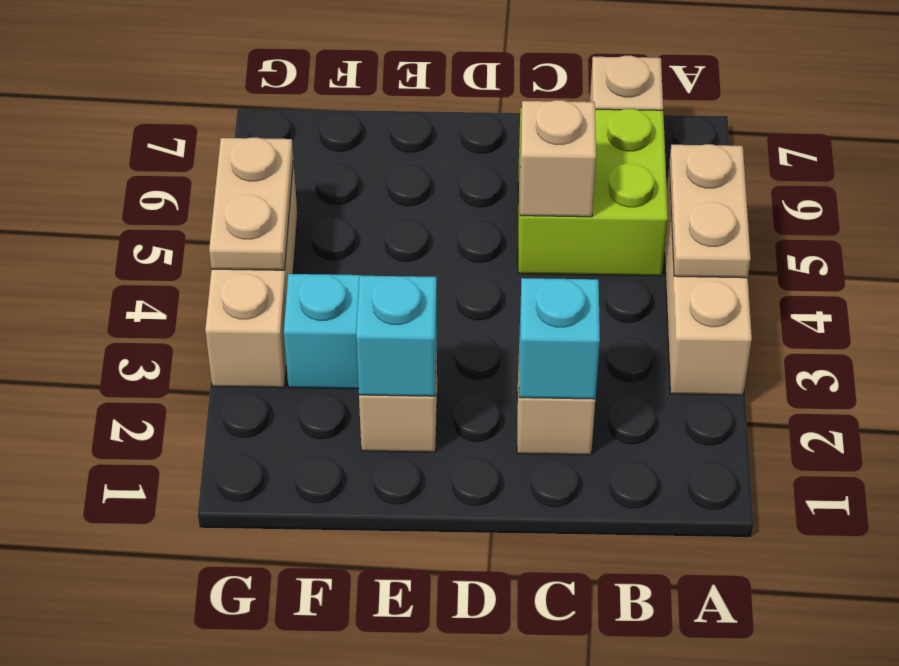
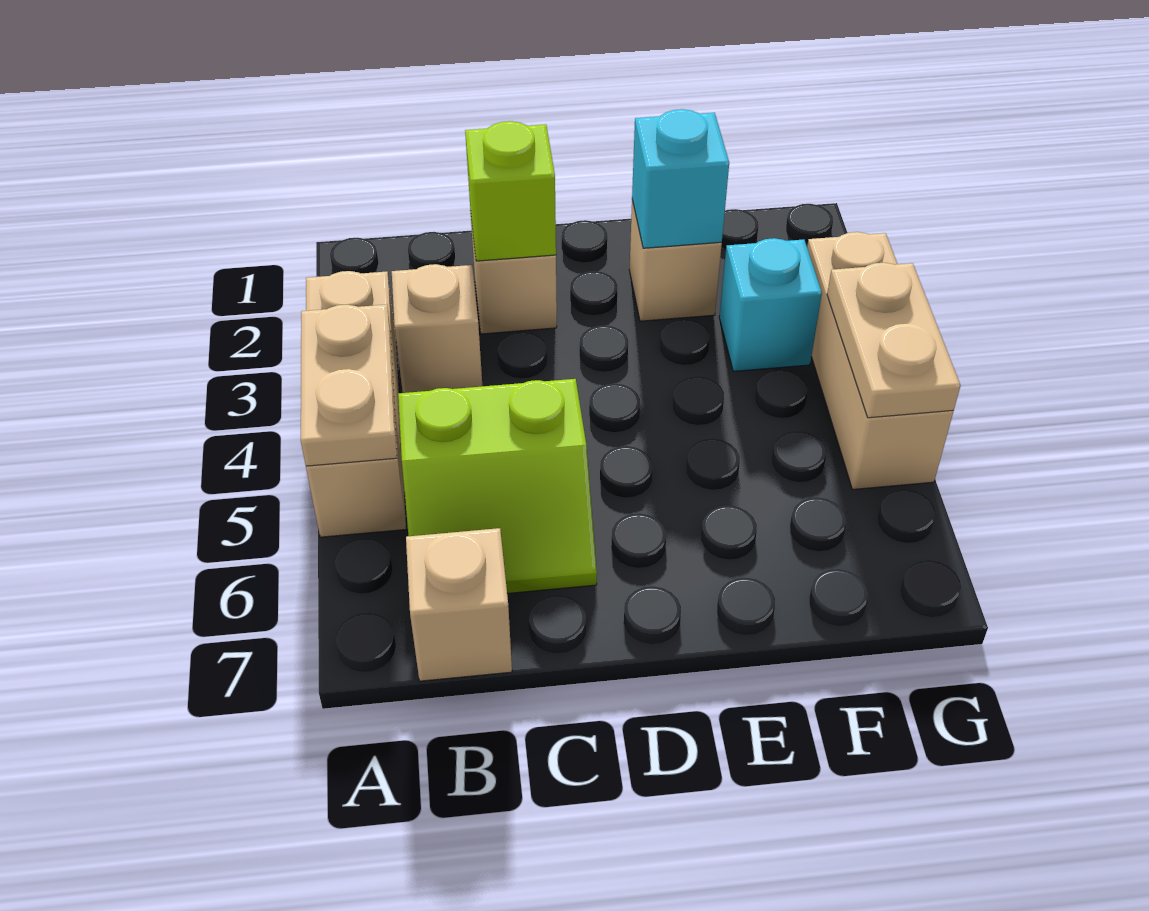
lime 2x2 brick [518,108,668,276] -> lime 2x2 slope [398,379,597,593]
cyan 1x1 brick [519,278,600,399] -> lime 1x1 brick [465,121,556,261]
tan 1x1 brick [520,100,596,217] -> tan 1x1 brick moved to [392,264,482,393]

